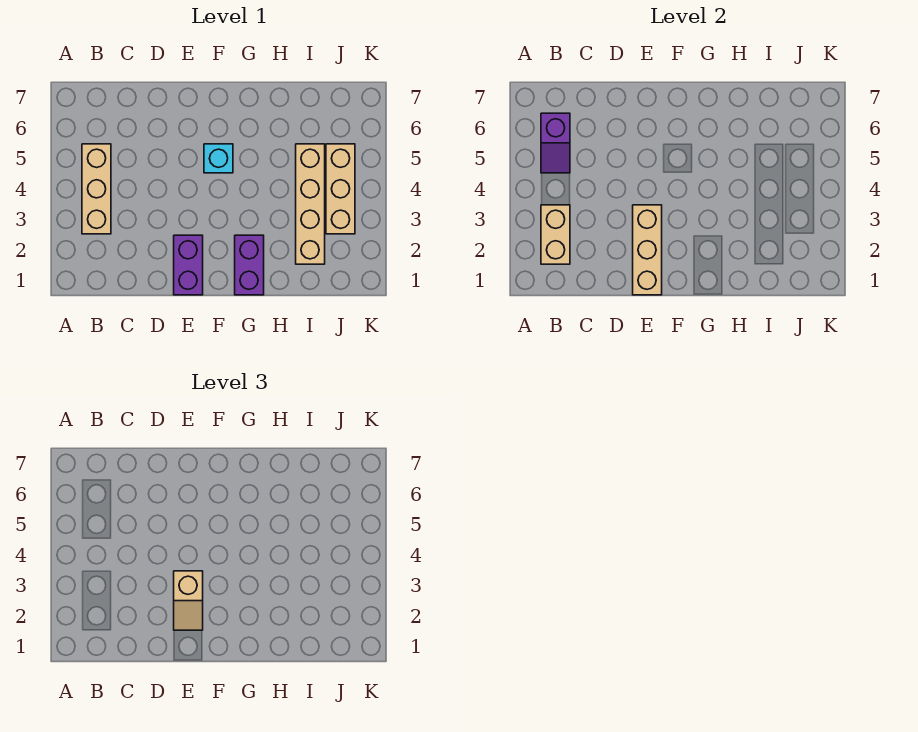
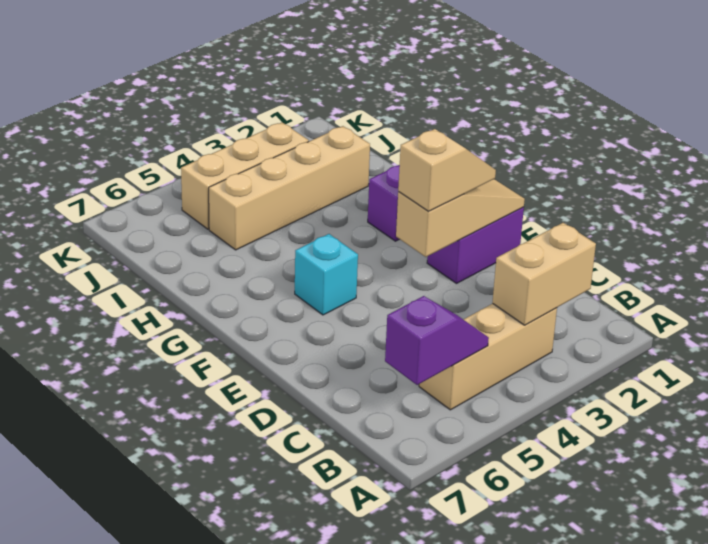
tan 1x3 brick [633,205,662,295] -> tan 1x3 slope [396,179,525,257]

